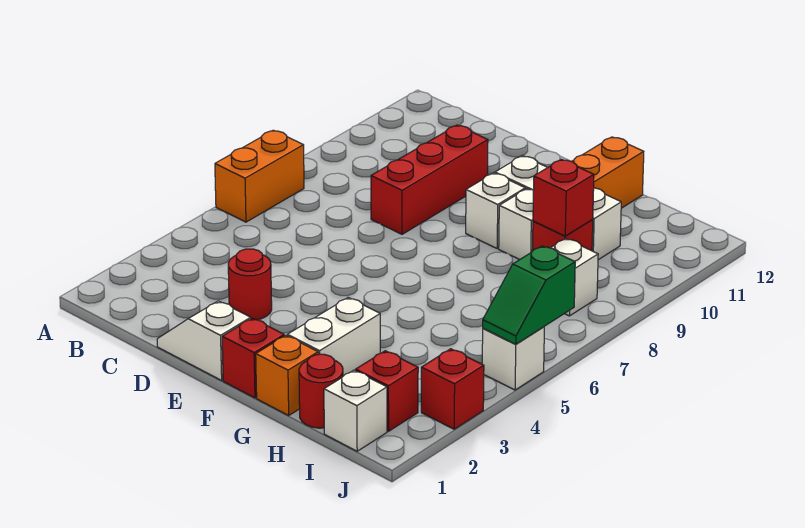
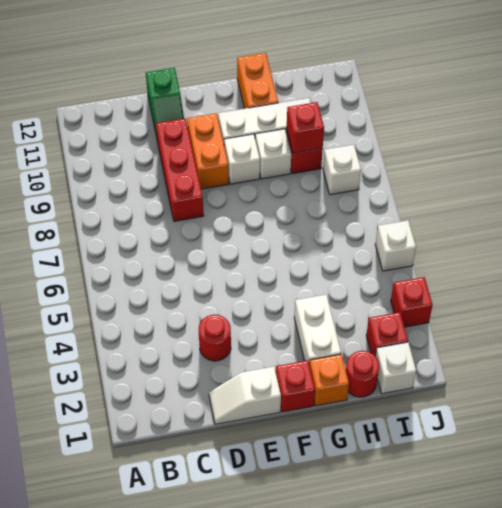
orange 1x2 brick [215,130,304,222] -> orange 1x2 brick moved to [187,113,229,189]
green 1x2 slope [483,246,575,344] -> green 1x2 slope moved to [146,68,184,141]

